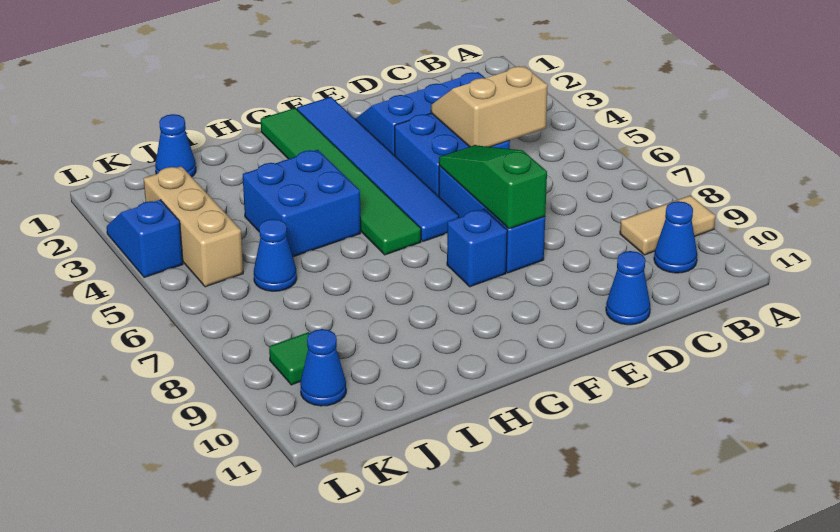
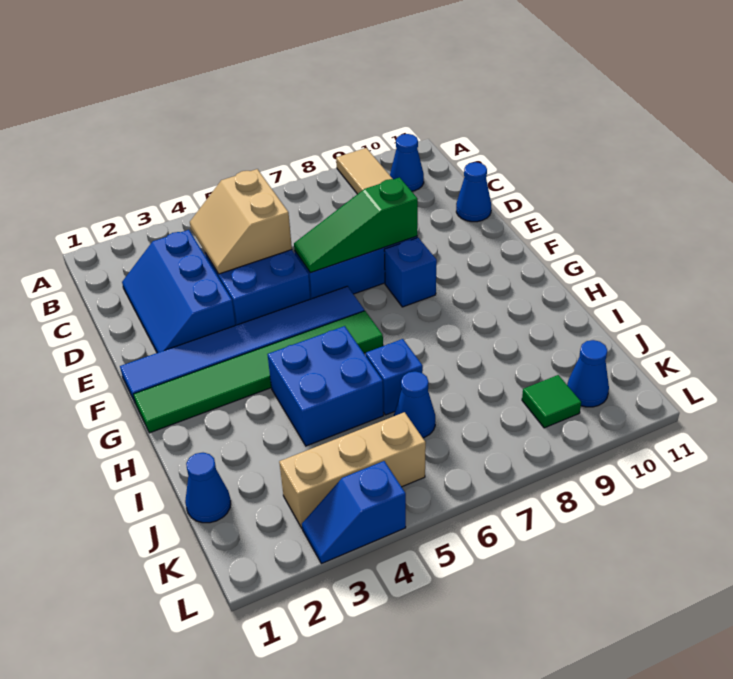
none -> blue 1x1 brick [366,339,423,415]

